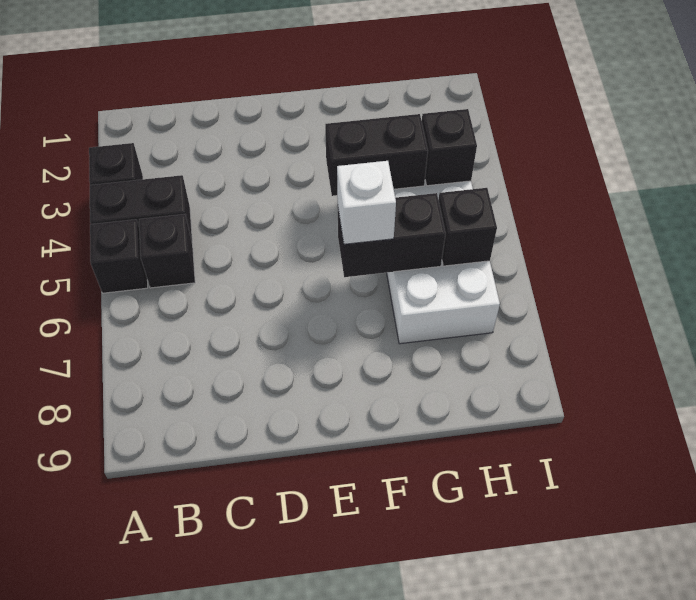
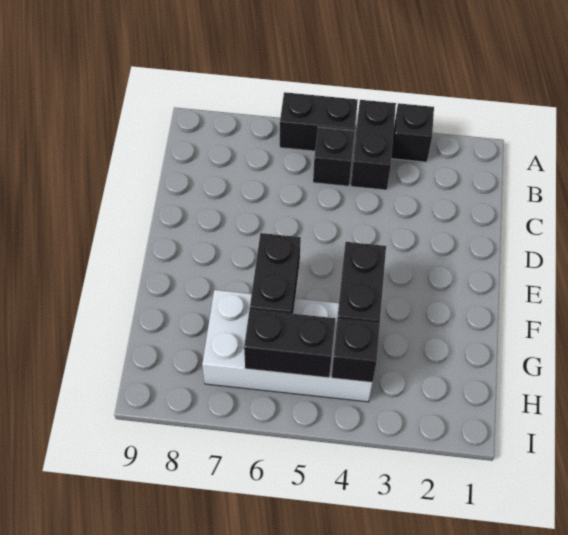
black 1x1 brick [90,219,148,293] -> black 1x2 brick [280,92,358,151]
white 1x1 brick [337,161,396,244] -> none
black 1x1 brick [438,188,497,266] -> black 1x2 brick [244,309,335,378]

